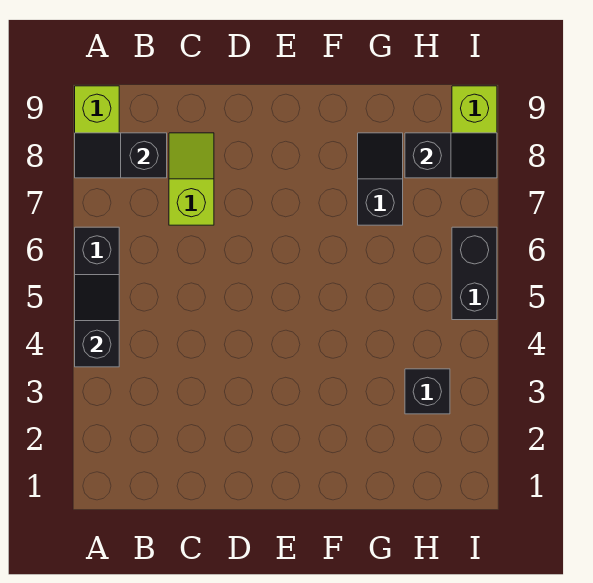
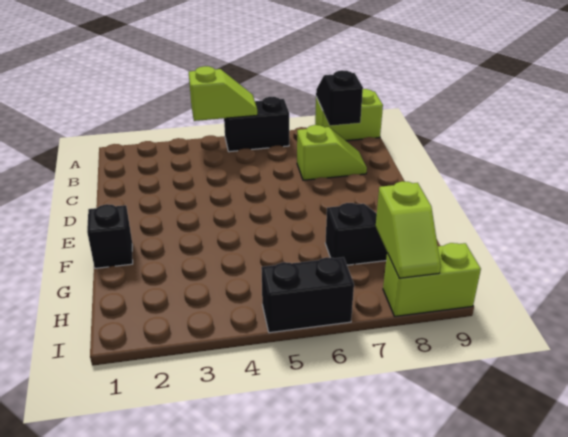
black 1x2 slope [75,275,119,367] -> lime 1x2 slope [189,66,257,121]
black 1x1 brick [405,369,450,414] -> black 1x1 brick moved to [87,204,133,268]
black 1x2 slope [405,133,497,178] -> lime 1x2 slope [376,181,441,278]

